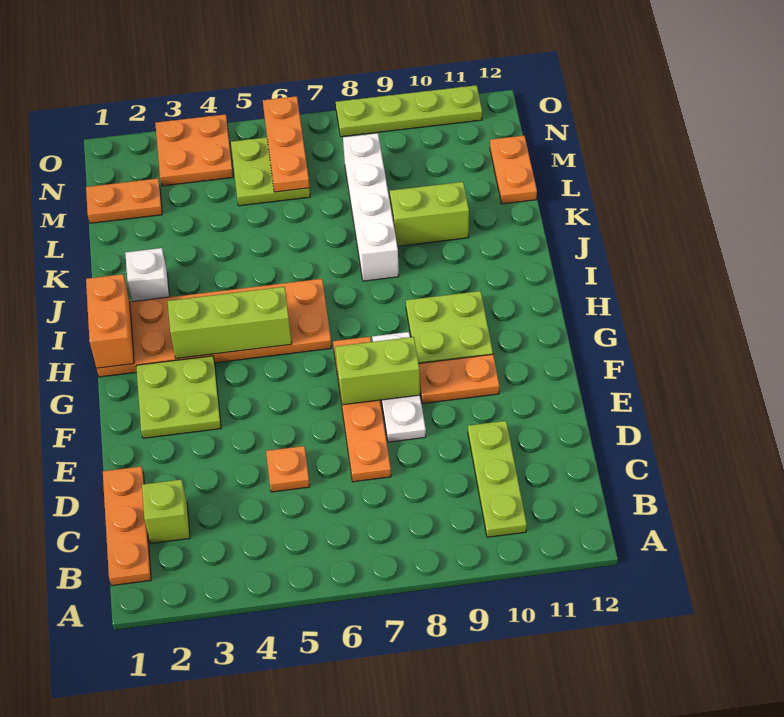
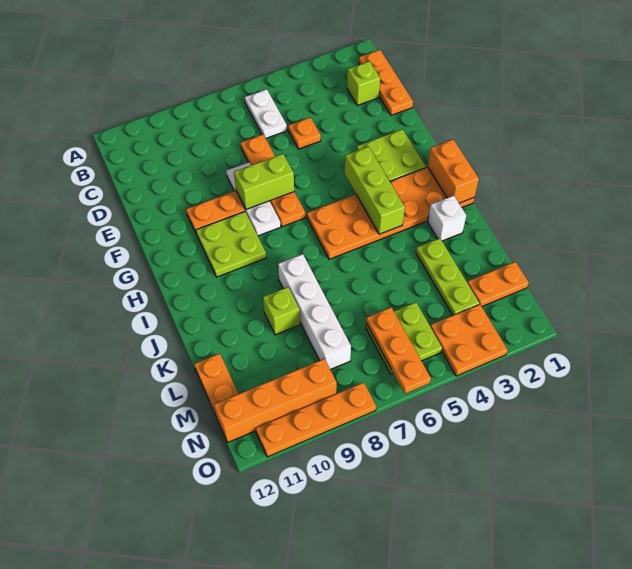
none -> white 1x2 plate [245,89,287,138]
lime 1x3 plate [468,421,527,537] -> lime 1x3 plate moved to [416,238,479,315]
lime 1x3 brick [168,287,292,359] -> lime 1x3 brick turned to [345,147,405,234]
lime 1x2 brick [390,182,469,246] -> lime 1x1 brick [263,287,300,335]
none -> orange 1x4 brick [214,359,337,442]
lime 1x4 plate [336,85,482,137] -> orange 1x4 plate [256,382,376,457]

